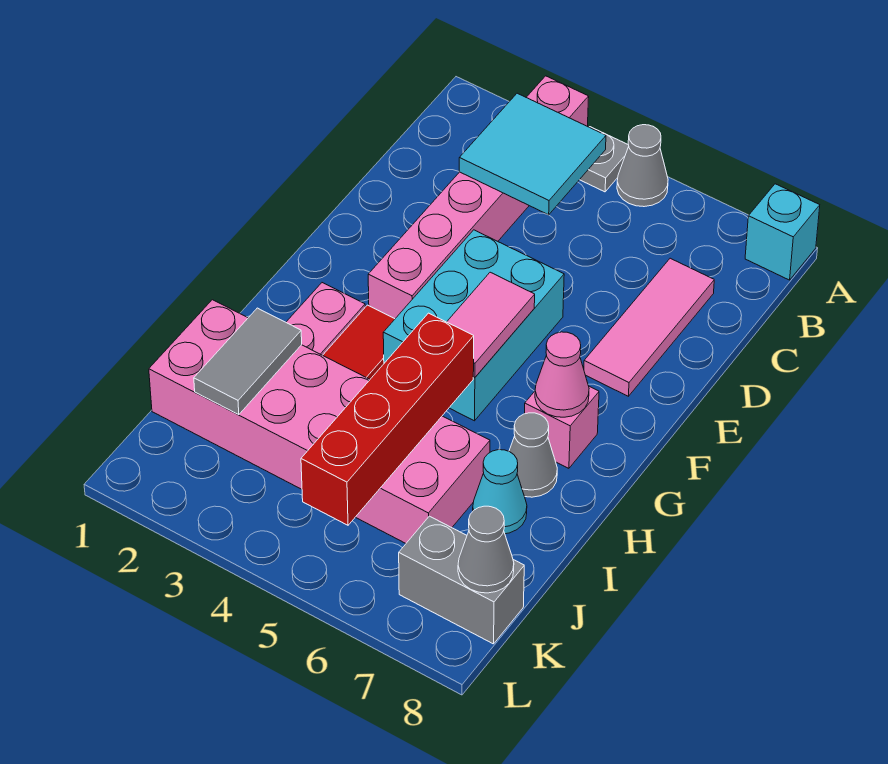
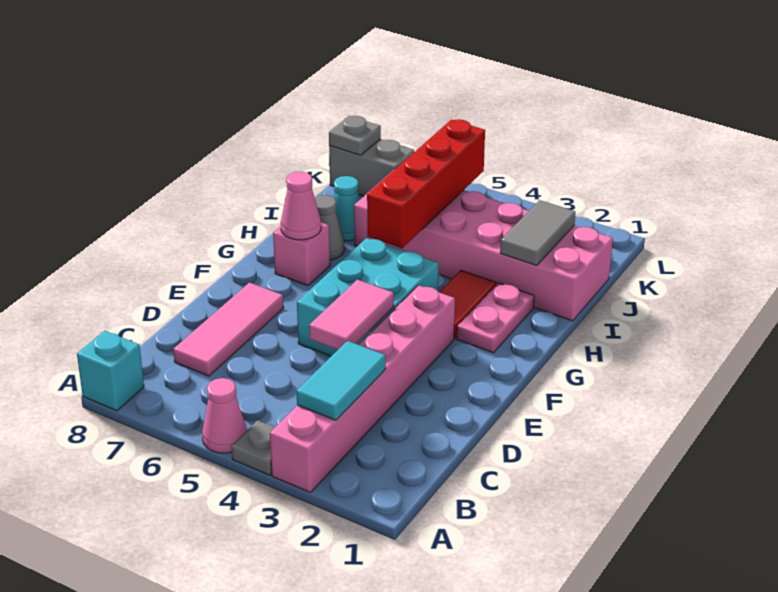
grey 1x1 cone [617,125,668,207] -> pink 1x1 cone [202,378,247,453]
cyan 2x2 tile [459,93,606,215] -> cyan 1x2 tile [296,341,386,420]
pink 1x2 tile [447,272,535,377] -> pink 1x2 tile moved to [309,280,394,350]
grey 1x1 cone [458,506,514,593] -> grey 1x1 plate [329,116,381,155]

